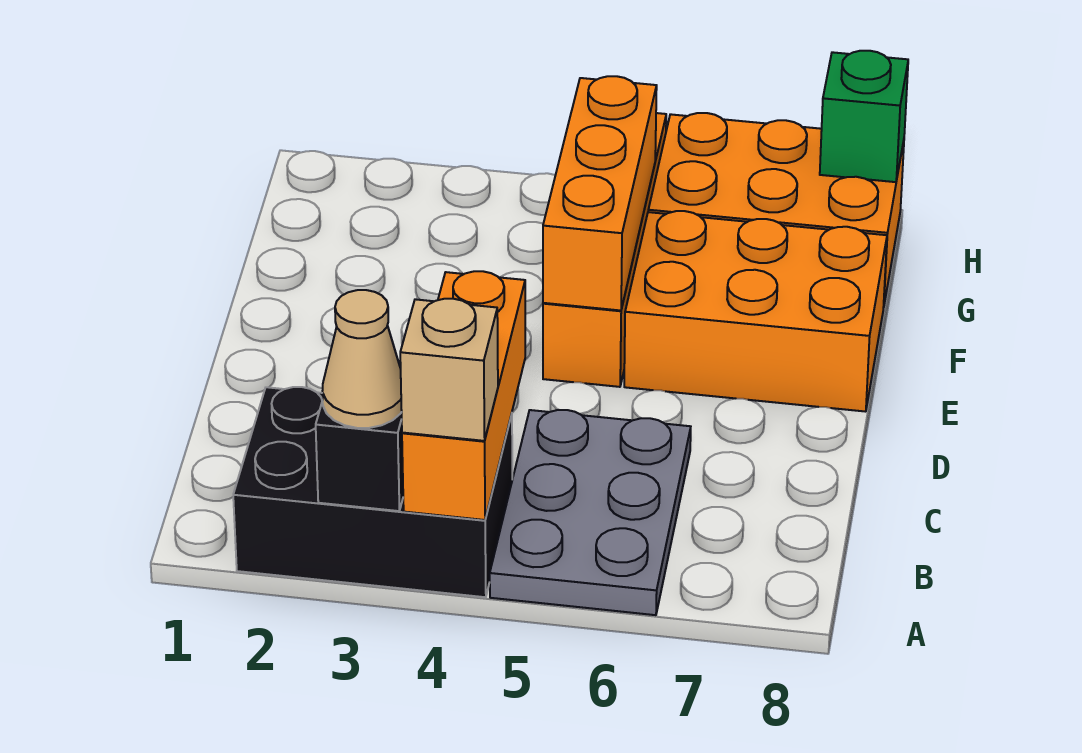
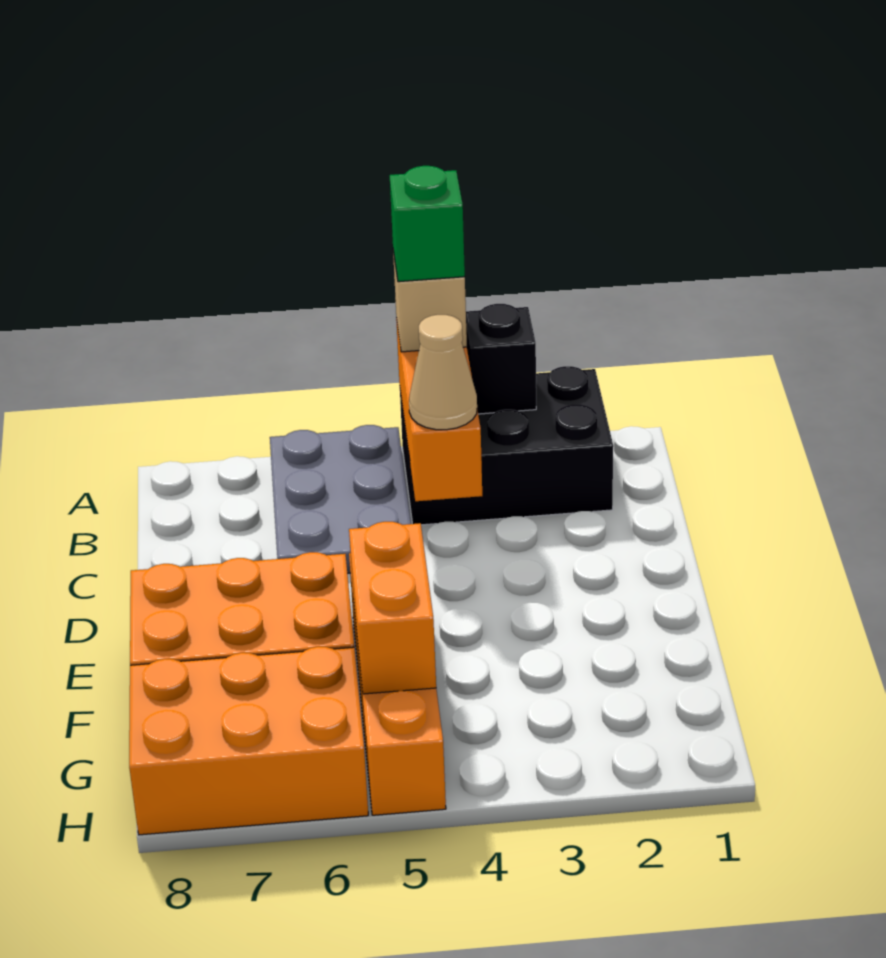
tan 1x1 cone [322,290,402,428] -> tan 1x1 cone moved to [409,315,477,430]
orange 1x3 brick [543,76,657,311] -> orange 1x2 brick [349,522,436,694]
green 1x1 brick [820,51,908,182] -> green 1x1 brick moved to [390,166,465,282]

